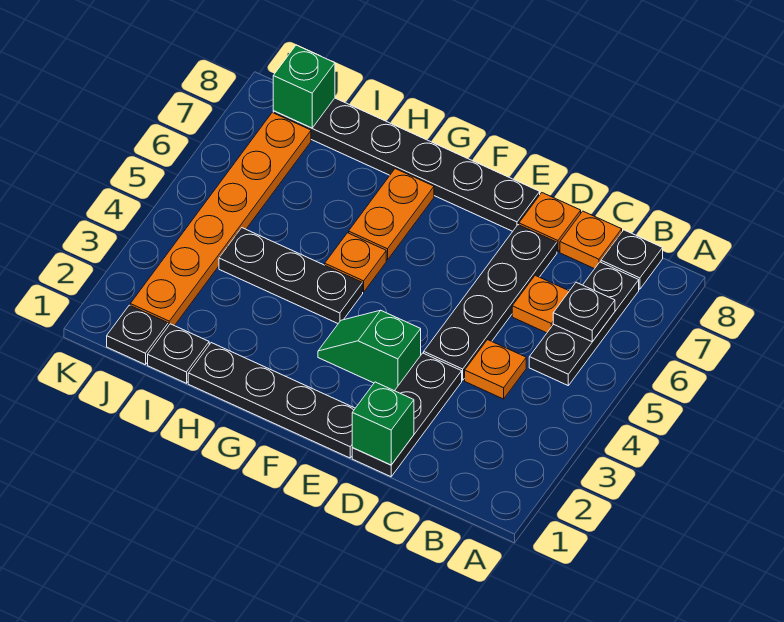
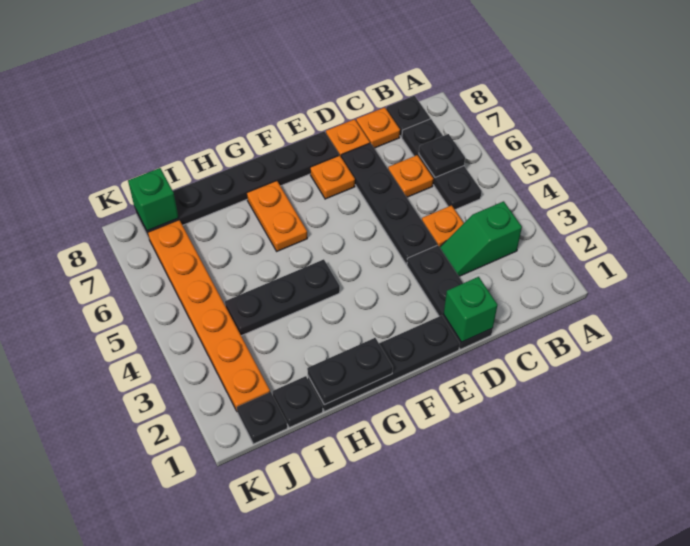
green 1x2 slope [318,310,421,391] -> green 1x2 slope moved to [440,201,522,276]
none -> black 1x2 plate [307,338,393,405]
orange 1x1 plate [325,233,386,292] -> orange 1x1 plate moved to [310,155,355,199]

